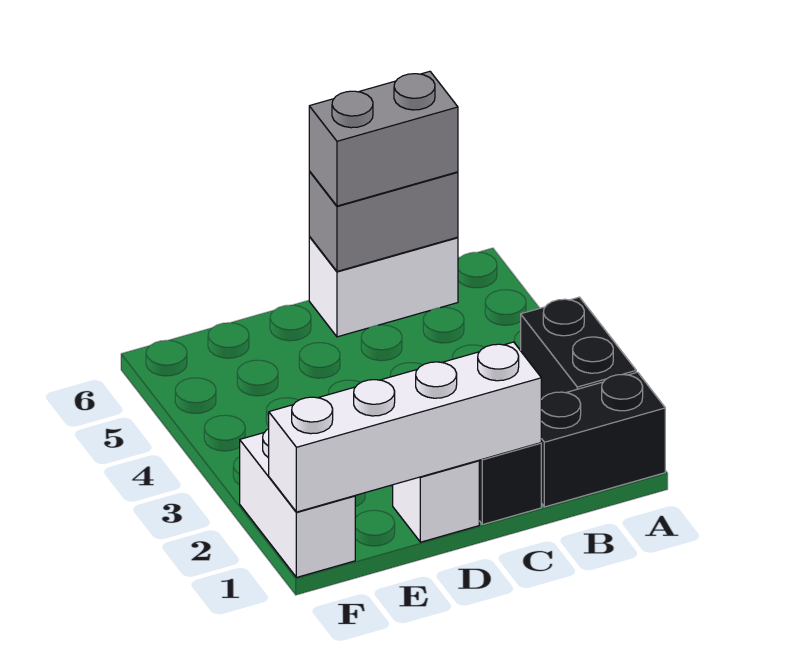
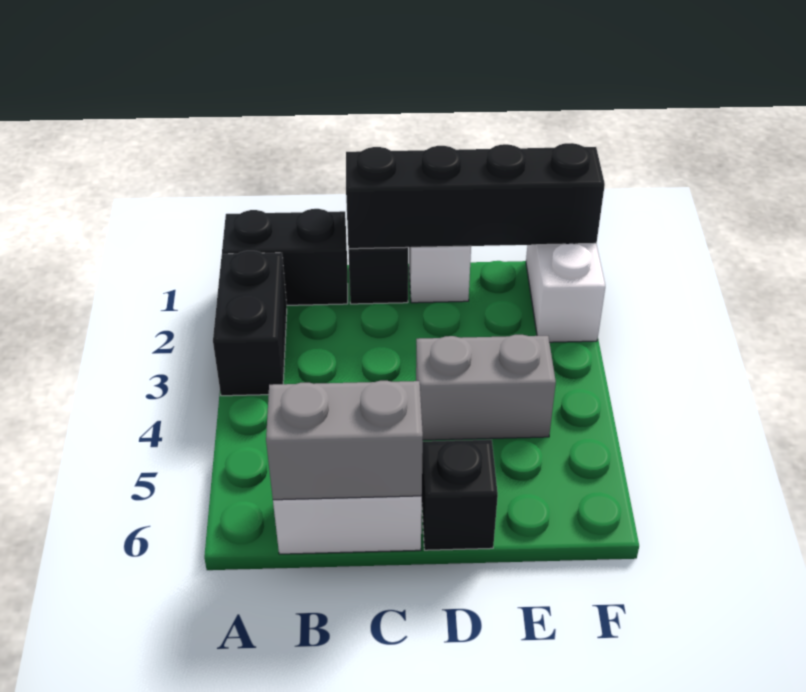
grey 1x2 brick [309,71,458,206] -> grey 1x2 brick moved to [416,335,556,440]
white 1x4 brick [269,342,541,512] -> black 1x4 brick [346,143,605,249]
none -> black 1x1 brick [422,440,498,550]

